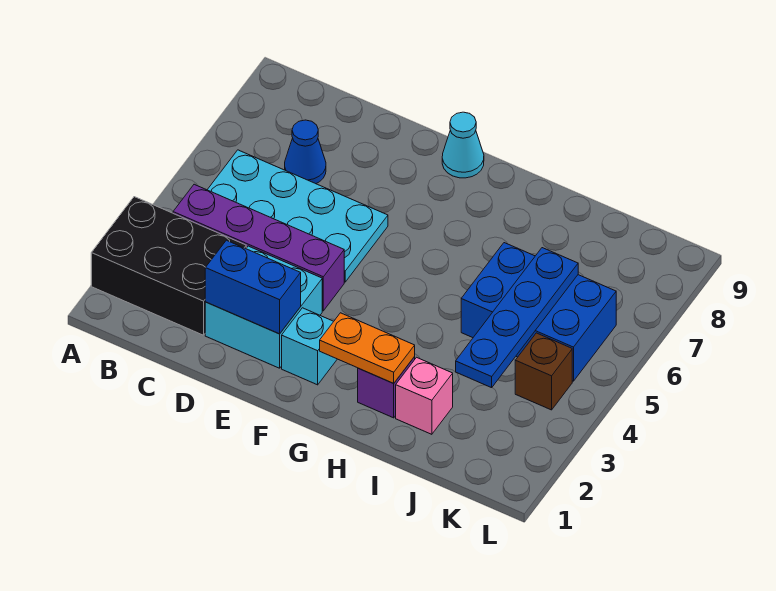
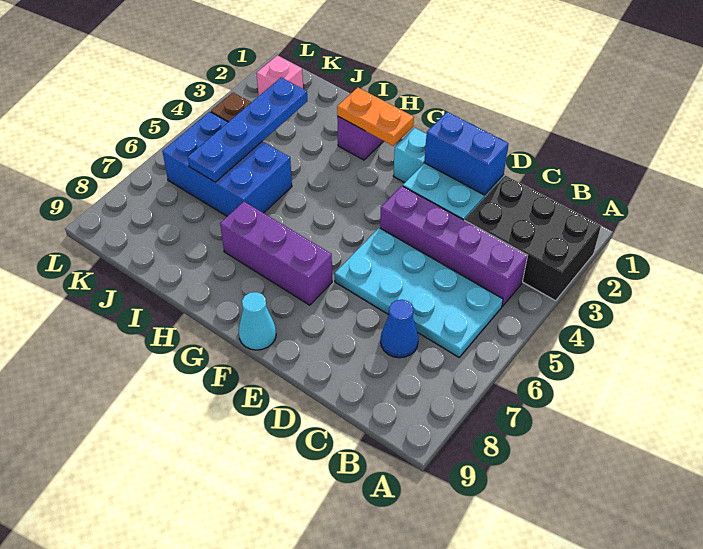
none -> purple 1x3 brick [220,202,332,305]
pink 1x1 brick [396,357,453,434] -> pink 1x1 brick moved to [257,55,303,96]

